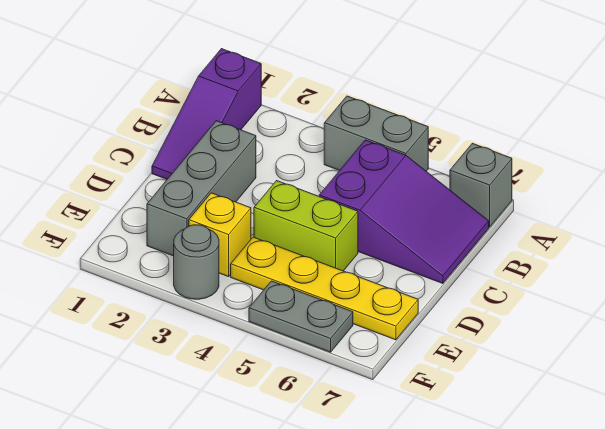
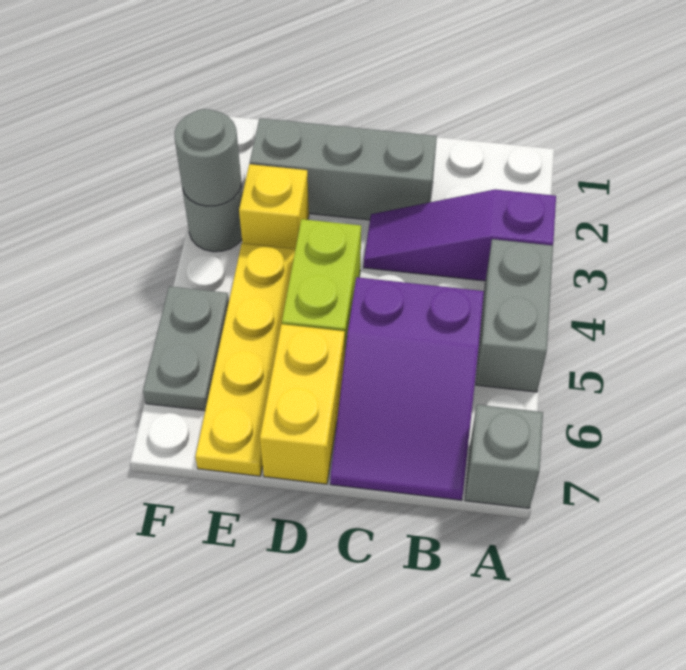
purple 1x3 slope [152,49,261,179] -> purple 1x3 slope moved to [364,189,556,281]
none -> yellow 1x2 brick [260,324,345,484]
none -> grey 1x1 round brick [174,109,241,206]

